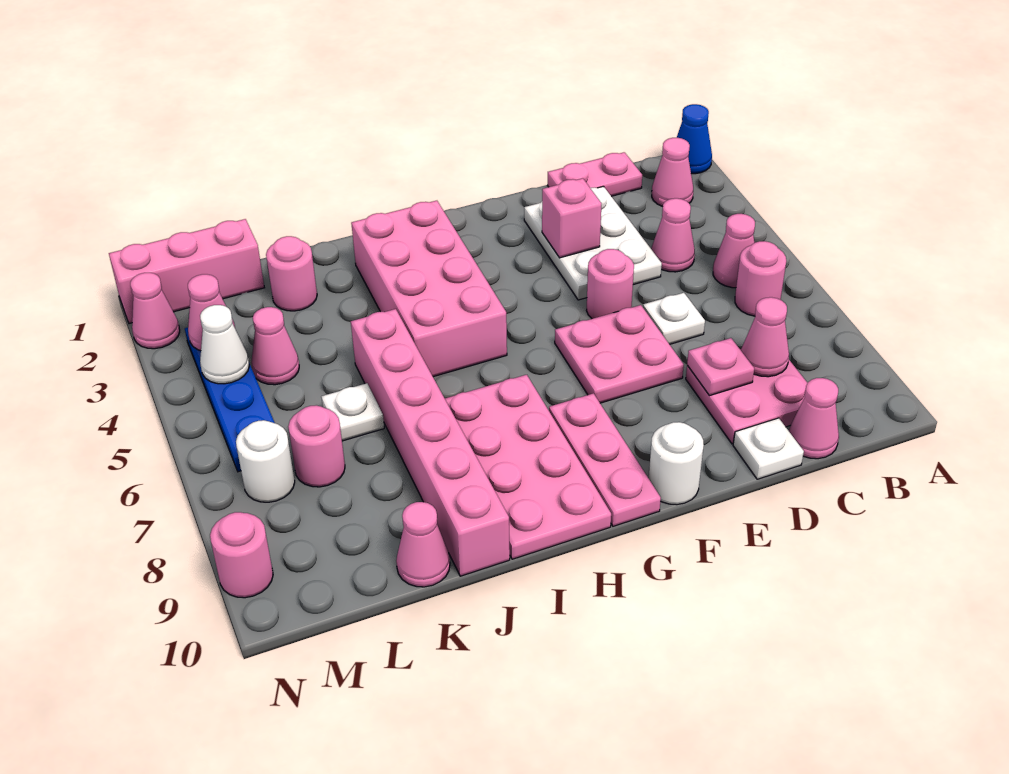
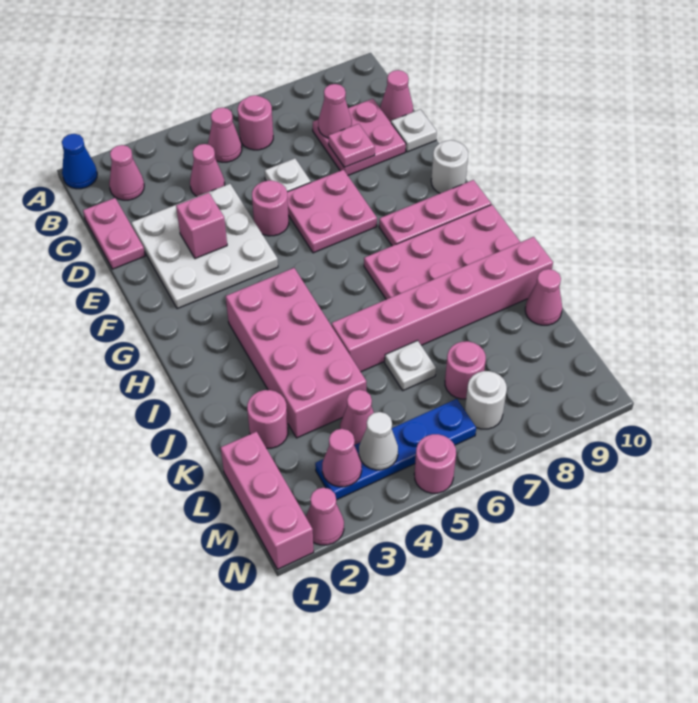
white 2x3 plate [524,186,662,300] -> white 3x3 plate [131,184,278,309]
pink 2x4 brick [351,201,507,377] -> pink 2x4 brick turned to [226,268,366,438]
pink 1x1 round brick [210,512,273,598] -> pink 1x1 round brick moved to [414,434,456,493]

